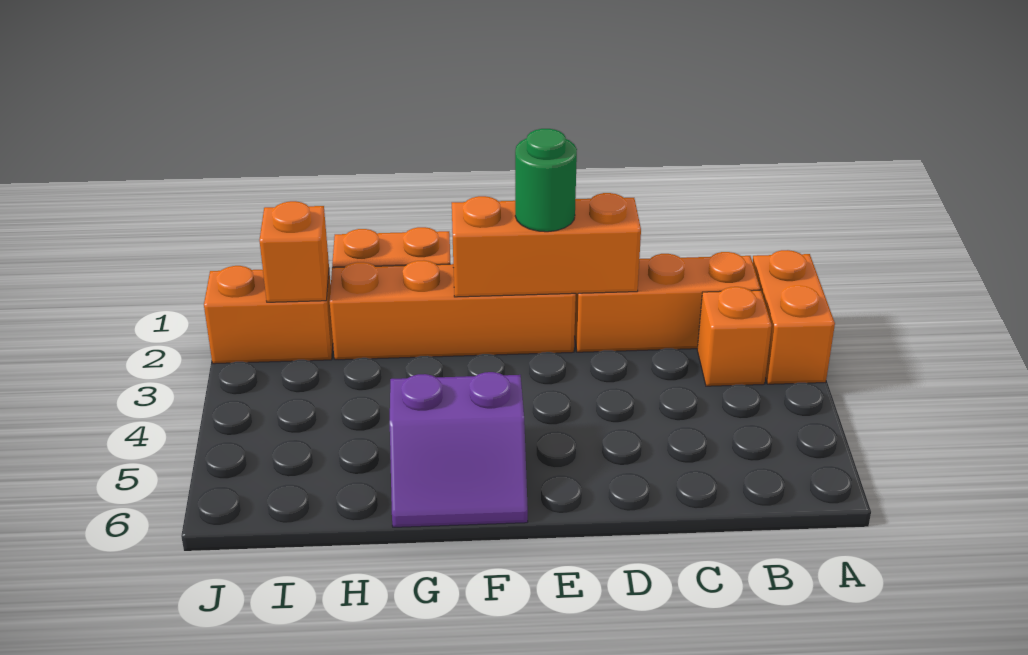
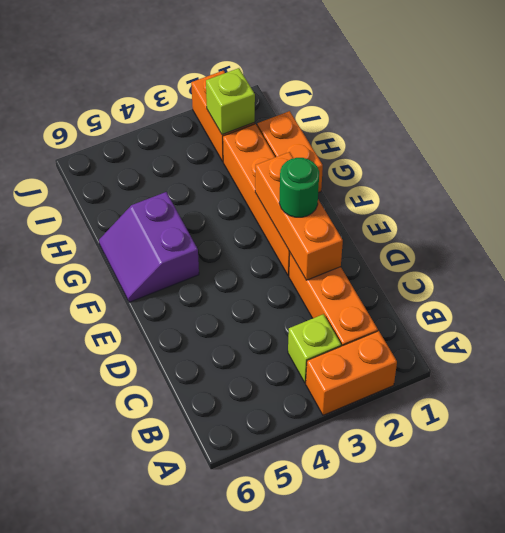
orange 1x1 brick [697,287,772,386] -> lime 1x1 brick [288,314,341,383]
orange 1x1 brick [259,201,329,302] -> lime 1x1 brick [206,68,255,135]

